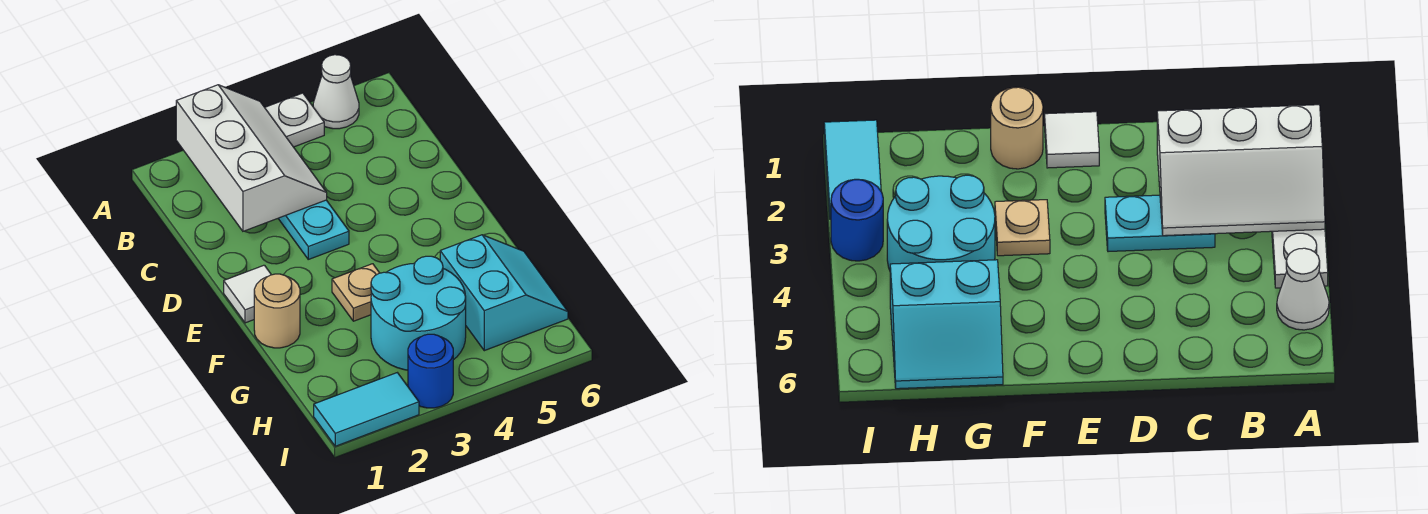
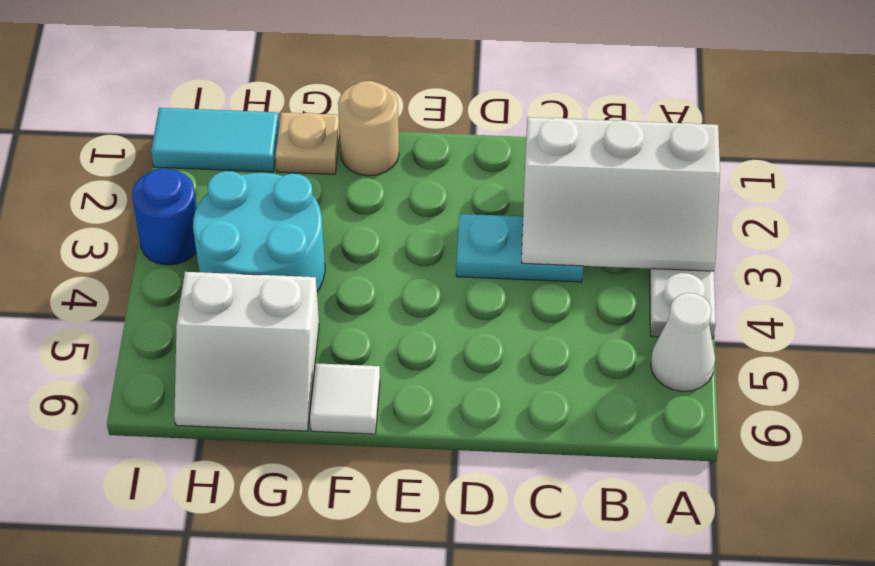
white 1x1 tile [224,265,271,323] -> white 1x1 tile moved to [310,363,380,434]
tan 1x1 plate [332,264,379,321] -> tan 1x1 plate moved to [275,112,340,174]
cyan 2x2 slope [440,235,568,351] -> white 2x2 slope [174,272,319,431]
cyan 1x2 tile [314,373,419,446] -> cyan 1x2 tile turned to [151,108,279,172]

